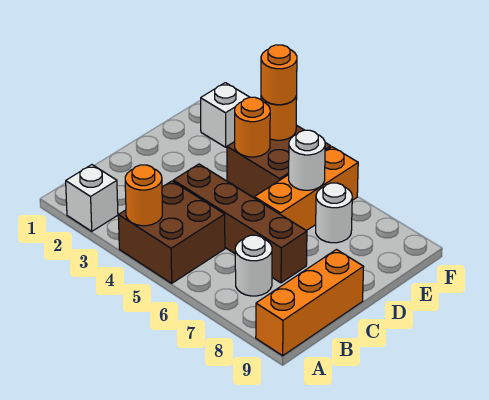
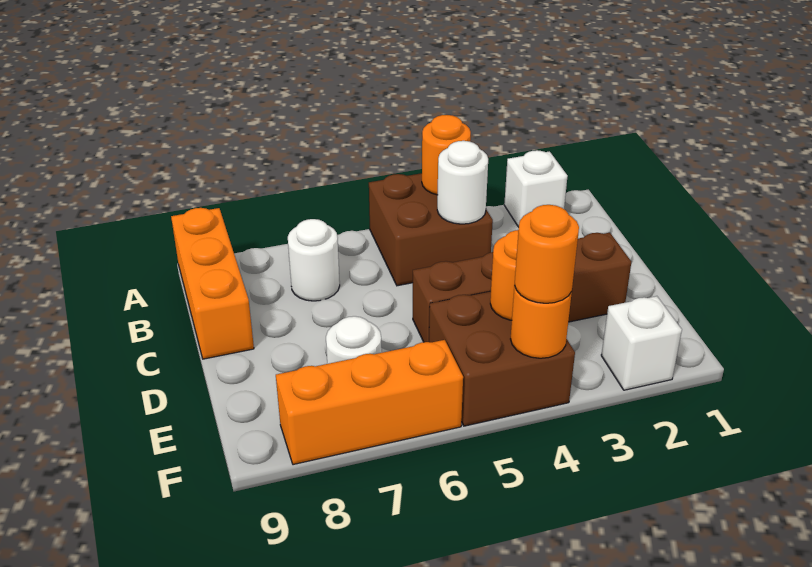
brown 1x4 brick [173,164,307,283] -> brown 1x4 brick moved to [413,233,631,342]
orange 1x3 brick [254,147,358,231] -> orange 1x3 brick turned to [276,340,463,465]
white 1x1 round brick [289,130,325,190] -> white 1x1 round brick moved to [437,141,488,224]

